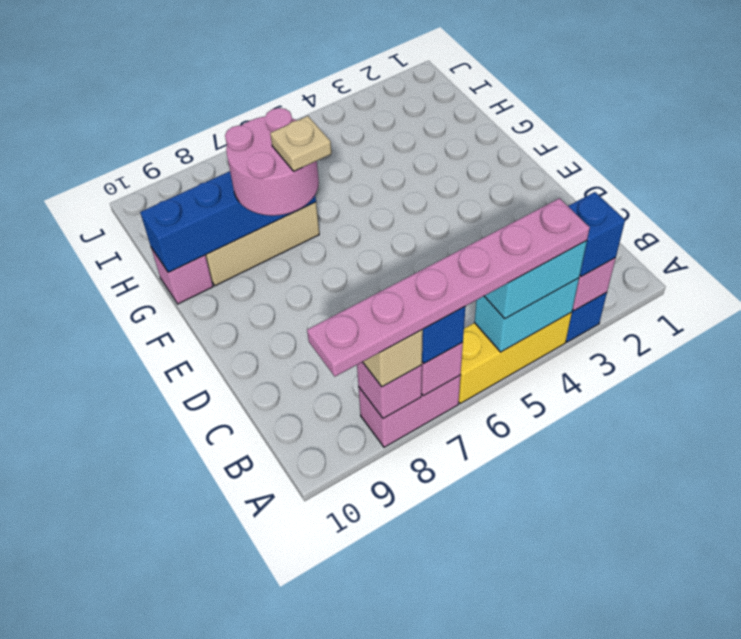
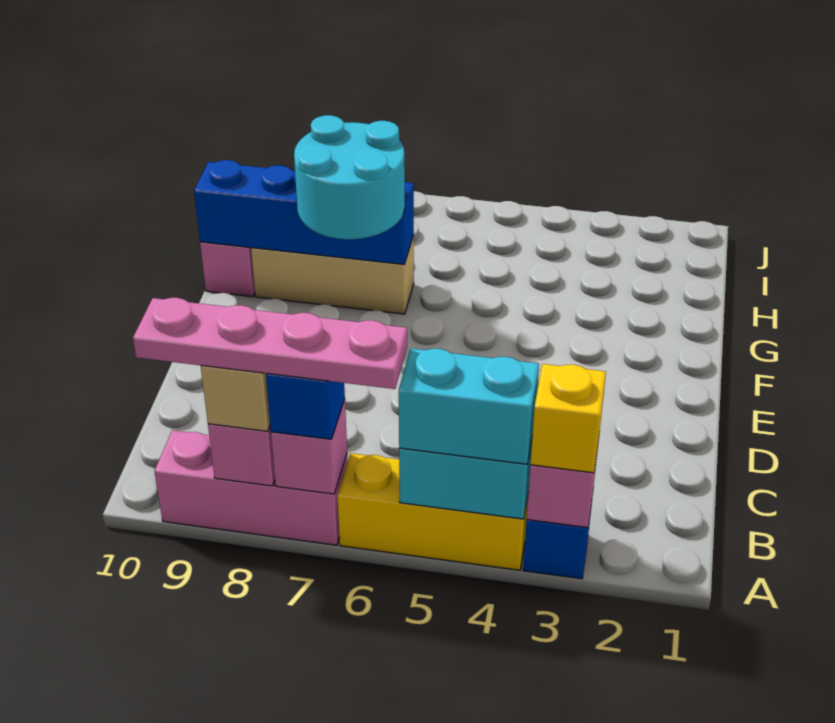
blue 1x1 brick [568,192,625,277] -> yellow 1x1 brick [531,364,606,473]
pink 1x6 plate [307,198,590,376] -> pink 1x4 plate [133,298,407,389]
pink 1x2 brick [359,376,460,447] -> pink 1x3 brick [154,430,348,545]
pink 2x2 round brick [225,108,319,216] -> cyan 2x2 round brick [294,115,405,239]
tan 1x1 plate [270,116,331,171] -> none

